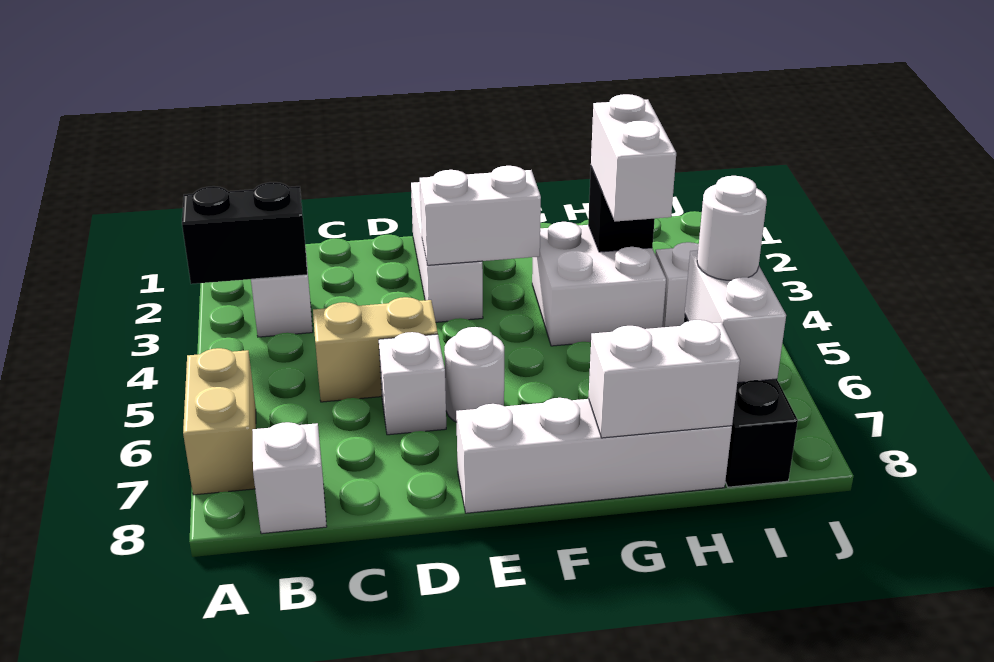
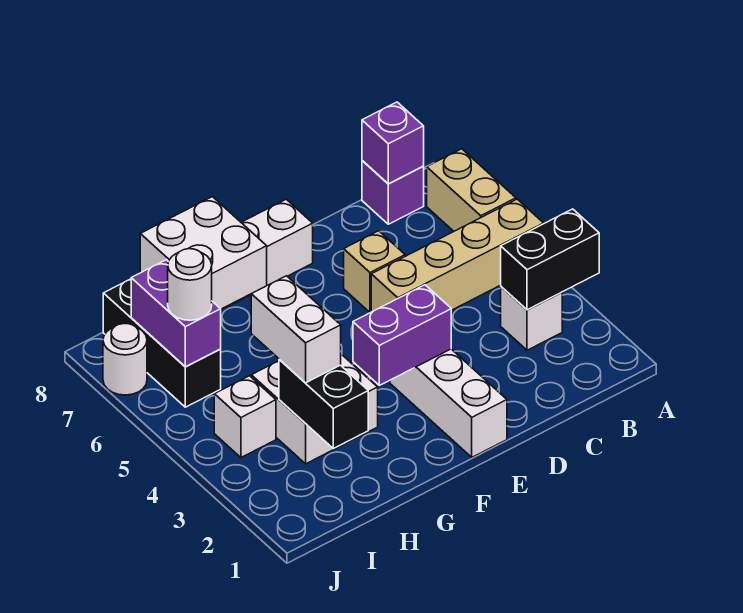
white 1x1 brick [252,422,327,534] -> purple 1x1 brick [362,161,424,224]
none -> purple 1x1 brick [362,102,424,184]
tan 1x2 brick [313,297,438,402] -> tan 1x4 brick [371,199,544,312]
white 1x1 brick [379,332,446,435] -> tan 1x1 brick [344,231,405,313]
white 1x2 brick [420,166,541,265] -> purple 1x2 brick [353,285,451,385]
white 1x1 round brick [444,327,504,422] -> white 1x1 round brick moved to [103,324,147,395]
white 1x2 brick [588,320,740,438] -> white 2x2 brick [140,197,267,309]
black 1x1 brick [588,167,655,252] -> black 1x2 brick [279,360,368,448]
white 1x2 brick [685,250,786,383] -> purple 1x2 brick [131,260,221,367]

